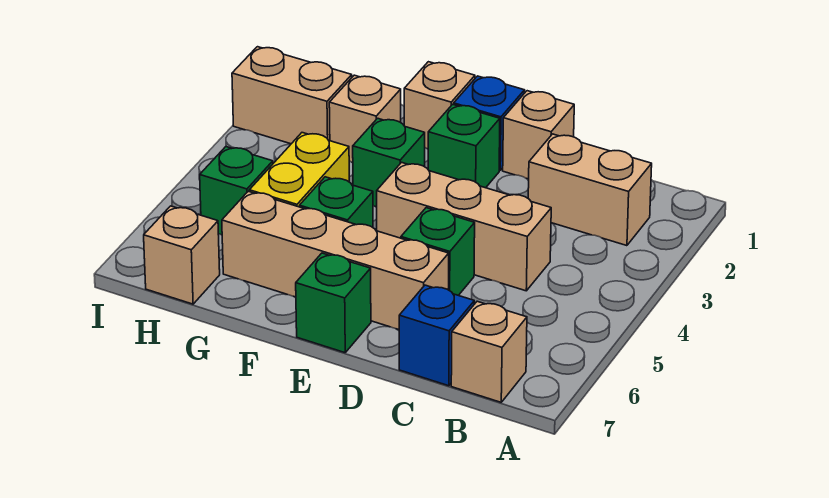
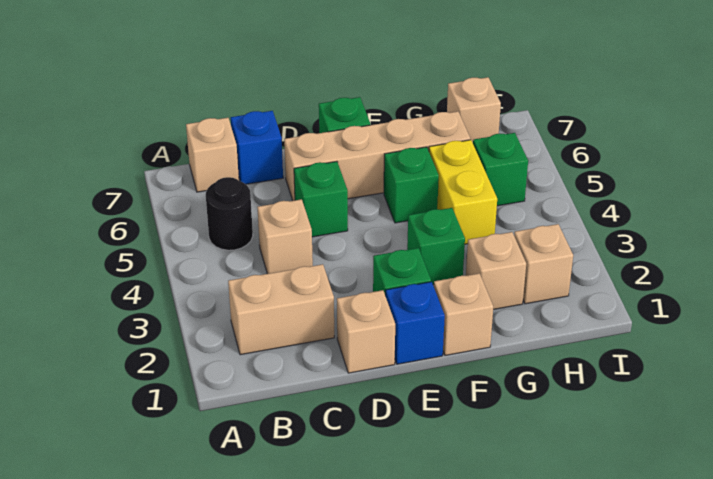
none -> black 1x1 round brick [206,177,253,250]
tan 1x3 brick [377,162,551,291] -> tan 1x1 brick [257,199,313,274]
tan 1x2 brick [232,47,352,144] -> tan 1x1 brick [514,224,573,304]

